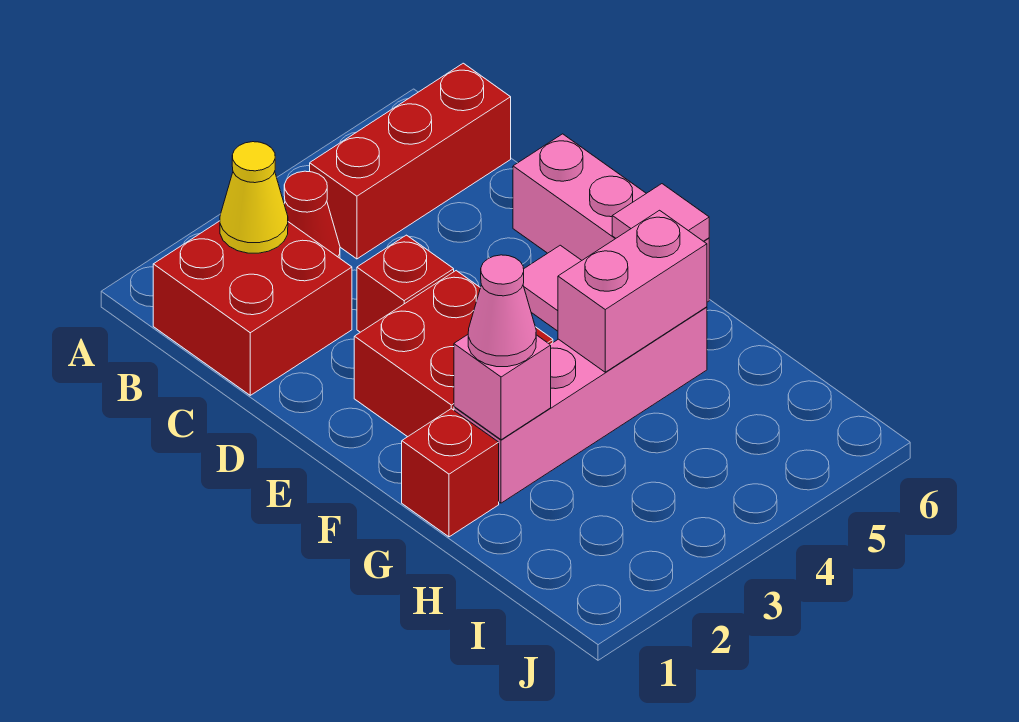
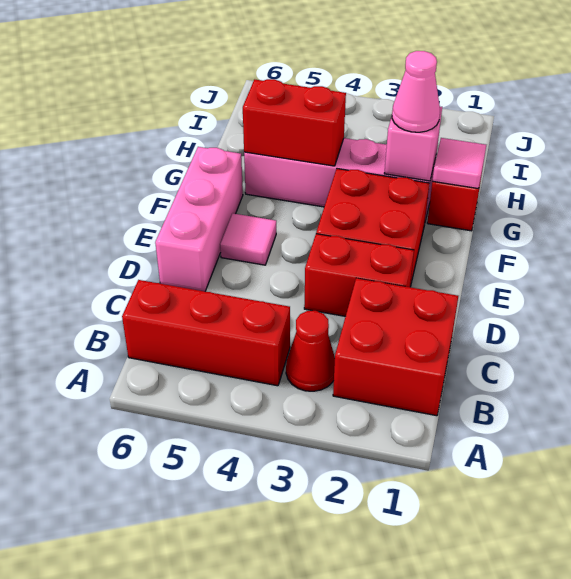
yellow 1x1 cone [220,142,288,253] -> none
red 1x1 brick [357,235,454,332] -> red 1x2 brick [304,234,414,316]
pink 1x1 tile [612,184,709,241] -> pink 1x1 tile moved to [432,138,486,189]
pink 1x2 brick [558,210,707,372] -> red 1x2 brick [243,79,346,166]

